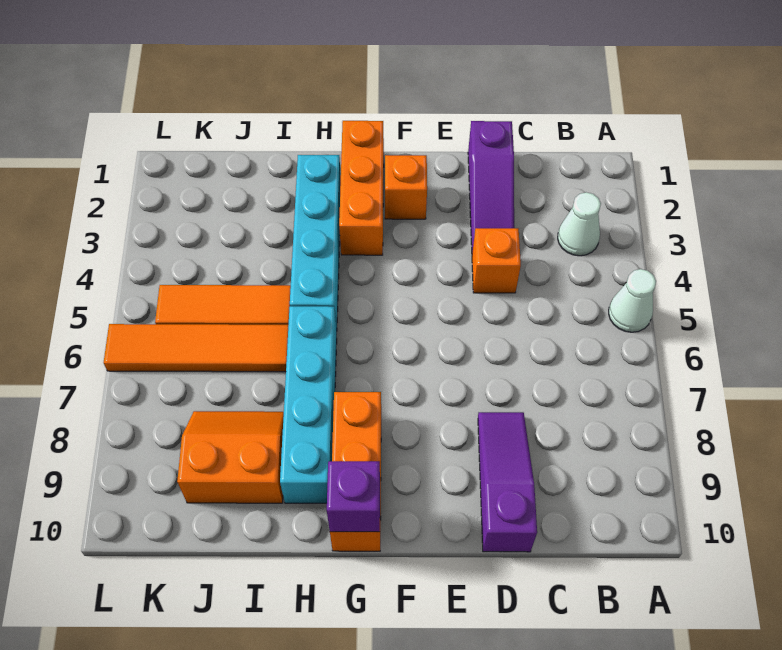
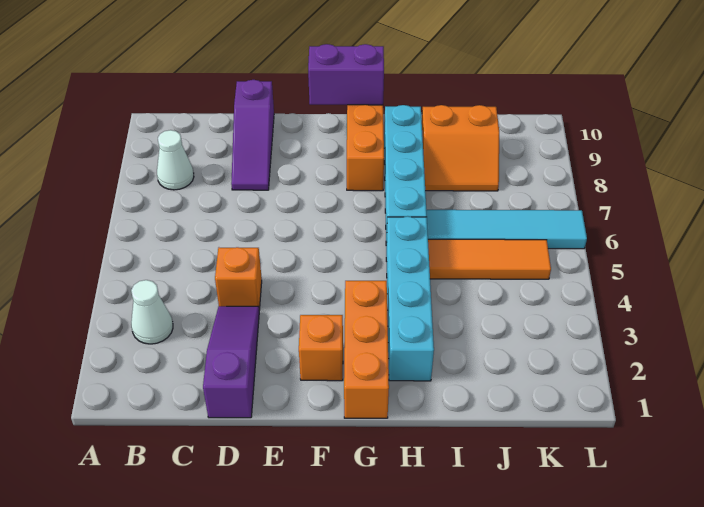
white 1x1 cone [609,269,656,332] -> white 1x1 cone moved to [157,130,194,190]
purple 1x1 brick [327,461,380,532] -> purple 1x2 brick [308,44,384,105]
orange 1x4 tile [104,324,288,372] -> cyan 1x4 tile [426,210,587,249]

